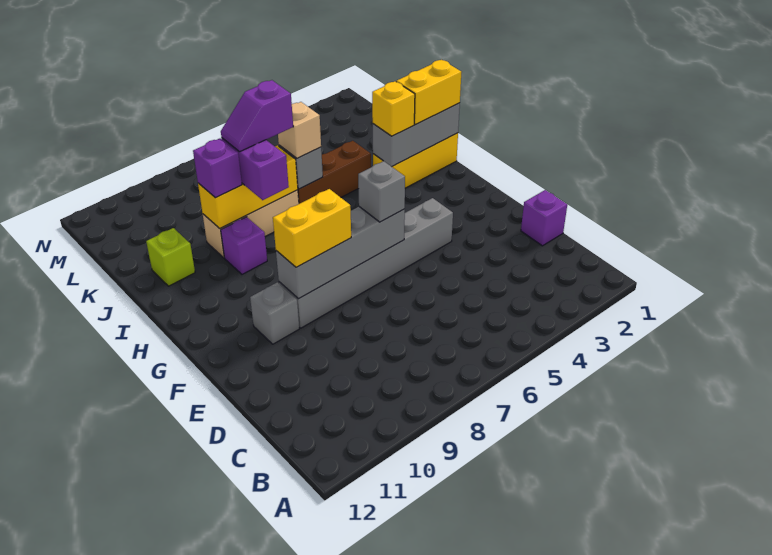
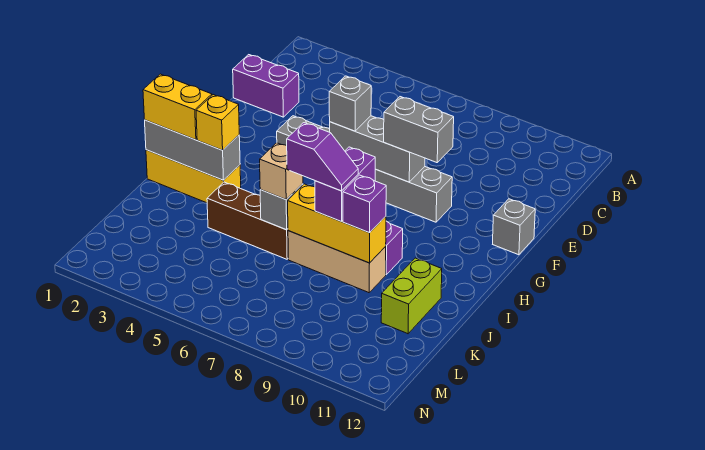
purple 1x1 brick [521,190,567,246] -> purple 1x2 brick [233,55,299,117]
grey 1x4 brick [276,207,405,299] -> grey 1x3 brick [330,116,425,182]
yellow 1x2 brick [273,189,351,267] -> grey 1x2 brick [384,97,454,163]
grey 1x1 brick [250,282,299,344] -> grey 1x1 brick moved to [493,199,535,255]
lime 1x1 brick [146,228,195,286] -> lime 1x2 brick [381,258,442,334]

